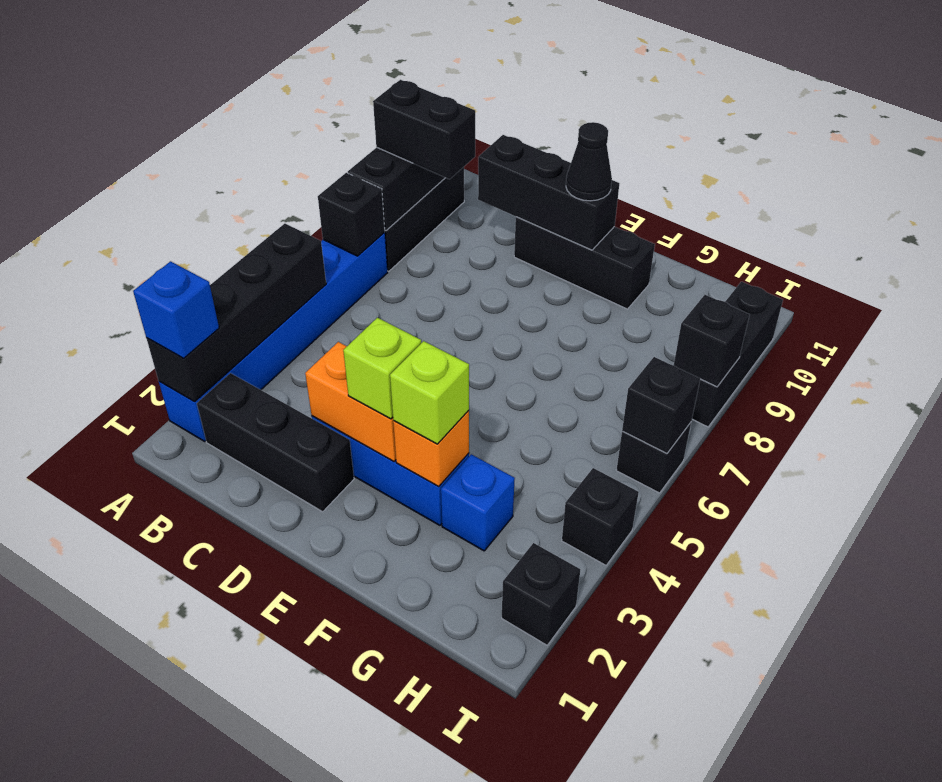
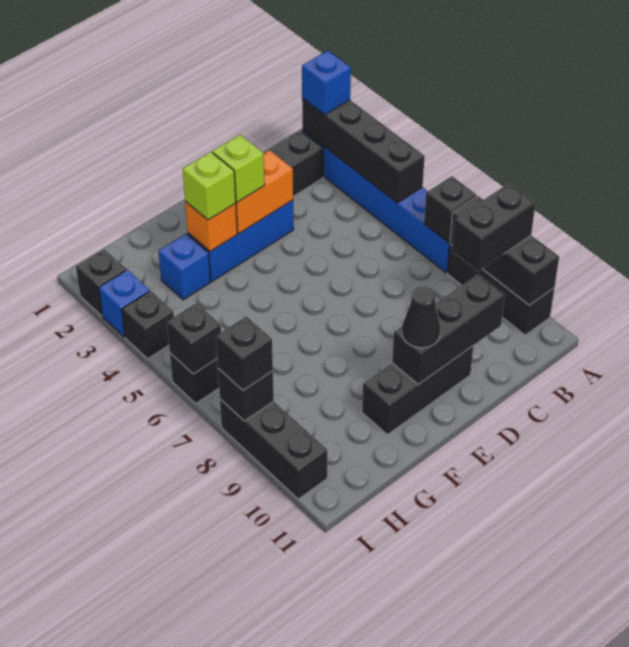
none -> blue 1x1 brick [99,270,150,337]
none -> black 1x1 brick [216,316,273,390]

